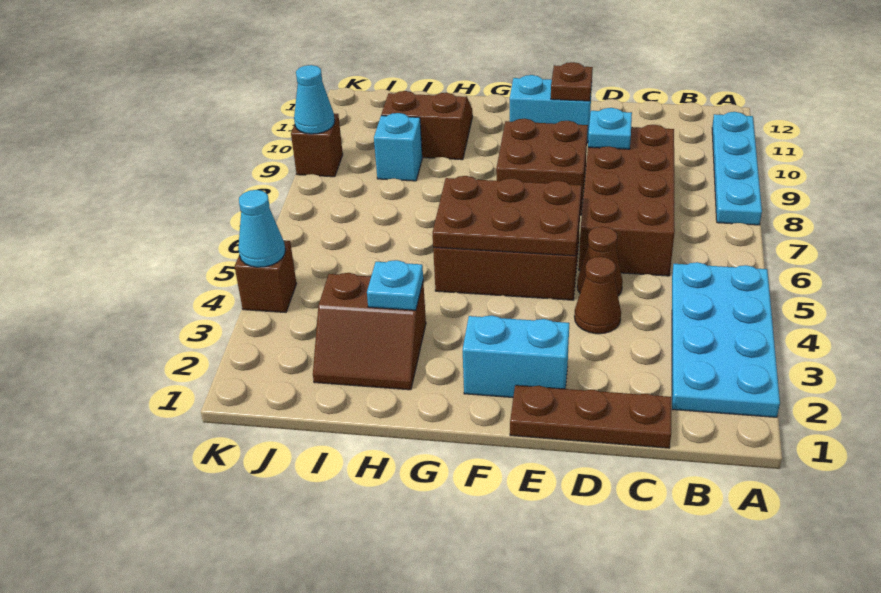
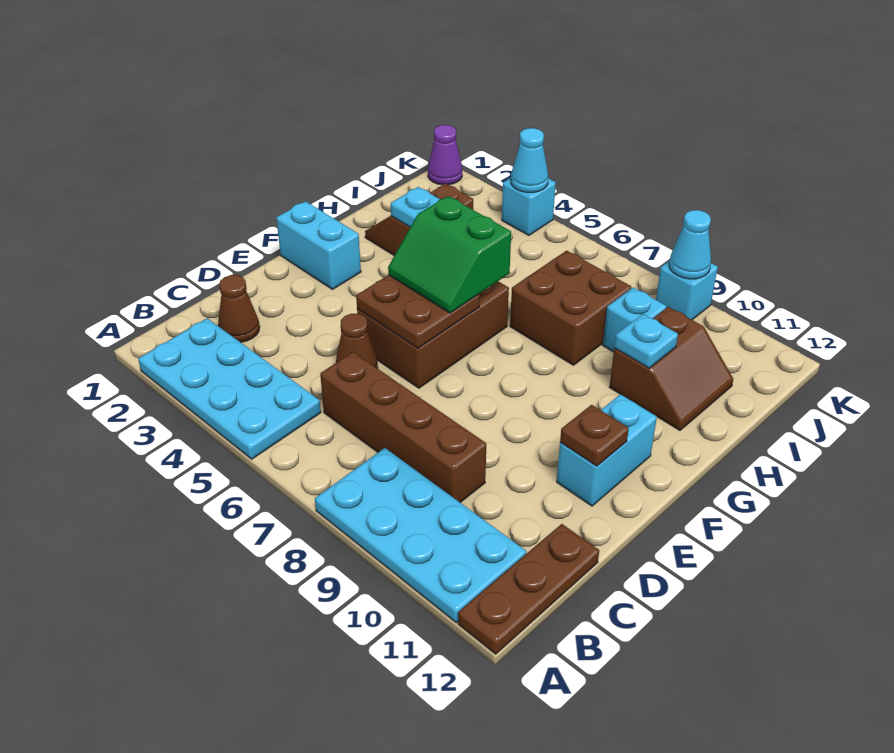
cyan 1x4 plate [712,112,762,225] -> cyan 2x4 plate [315,448,526,623]
brown 1x3 plate [510,385,671,448] -> brown 1x3 plate moved to [458,524,599,654]
brown 2x4 brick [579,125,675,276] -> brown 1x4 brick [320,352,486,502]
brown 1x1 cone [574,257,621,334] -> brown 1x1 cone moved to [218,275,260,342]
cyan 1x1 plate [588,108,632,149] -> cyan 1x1 plate moved to [614,314,678,368]
cyan 1x2 brick [463,315,569,397] -> cyan 1x2 brick turned to [276,201,361,289]
brown 2x3 plate [433,176,582,256] -> brown 2x2 plate [356,275,480,348]
brown 2x2 brick [496,119,588,215] -> brown 2x2 brick moved to [510,251,631,365]
none -> green 2x2 slope [388,196,511,313]
none -> purple 1x1 cone [428,125,462,185]
brown 1x1 brick [235,240,296,313] -> cyan 1x1 brick [502,178,556,235]
brown 1x1 brick [291,113,343,177] -> cyan 1x1 brick [656,261,718,320]

